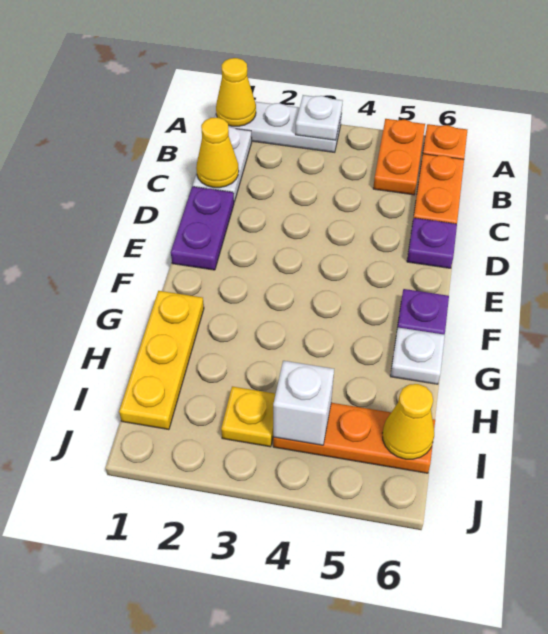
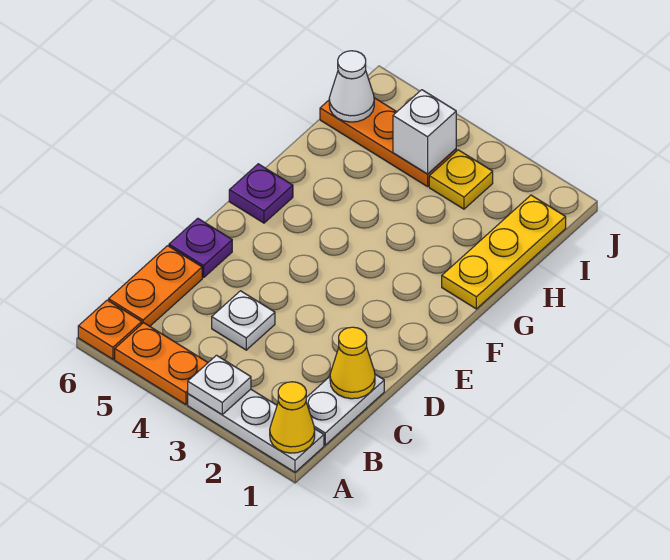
orange 1x2 plate [373,119,425,195] -> orange 1x2 plate turned to [115,323,208,405]
purple 1x2 plate [171,186,234,270] -> none
white 1x1 plate [390,328,445,384] -> white 1x1 plate moved to [212,291,275,350]
yellow 1x1 cone [383,384,434,459] -> white 1x1 cone [329,51,374,122]

